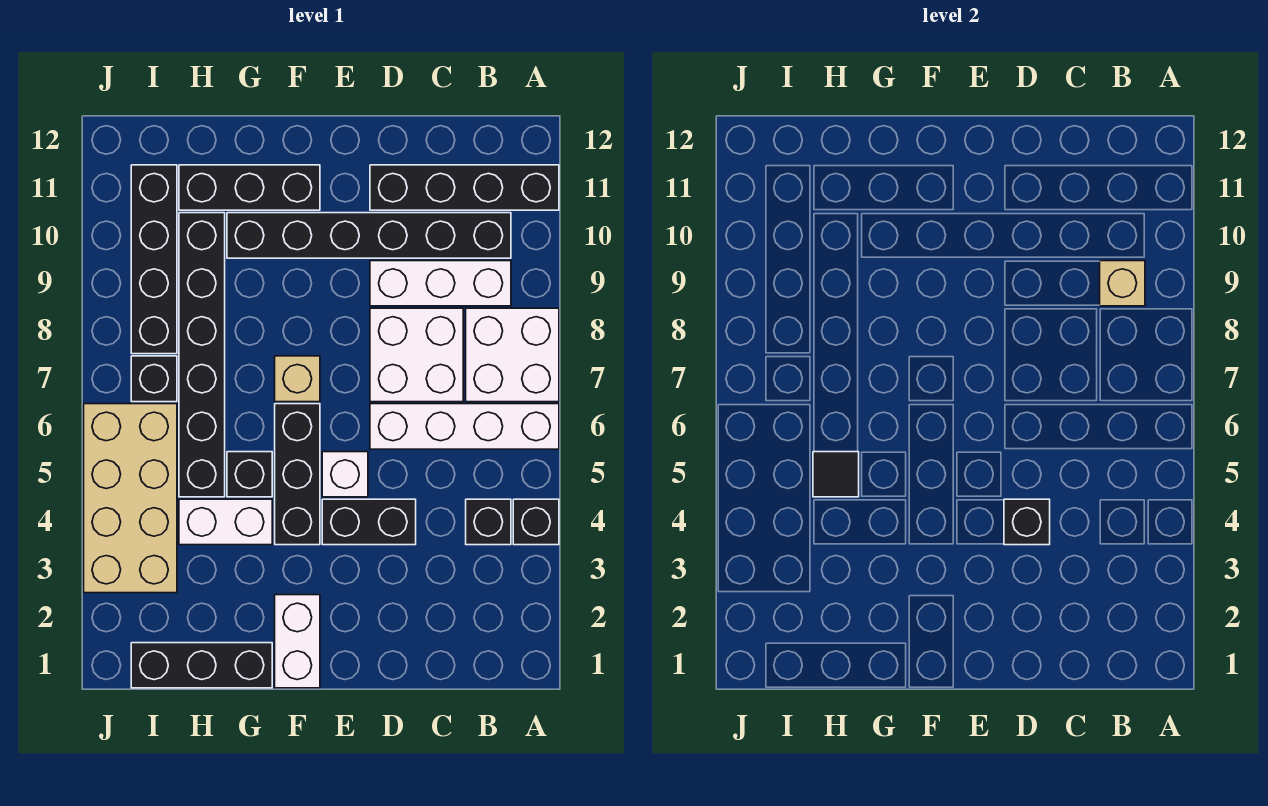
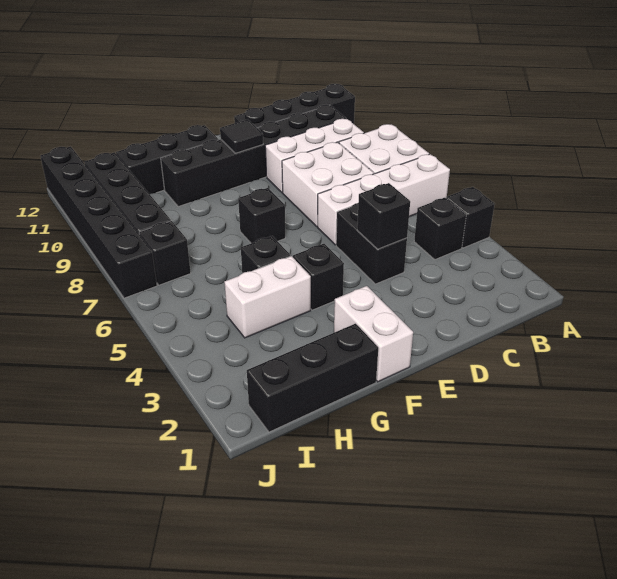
tan 1x1 brick [1100,261,1145,306] -> none
black 1x2 brick [322,499,416,545] -> black 1x2 brick turned to [336,203,407,284]
white 1x1 brick [322,452,368,497] -> none
black 1x3 brick [275,404,320,545] -> black 1x1 brick [293,244,344,310]
tan 1x1 brick [275,356,320,402] -> black 1x1 brick [238,188,285,243]
black 1x6 brick [179,213,225,497] -> black 1x6 brick moved to [40,147,157,298]
black 1x1 tile [813,452,859,497] -> black 1x1 tile moved to [220,119,263,153]
tan 2x4 brick [84,404,177,593] -> none

